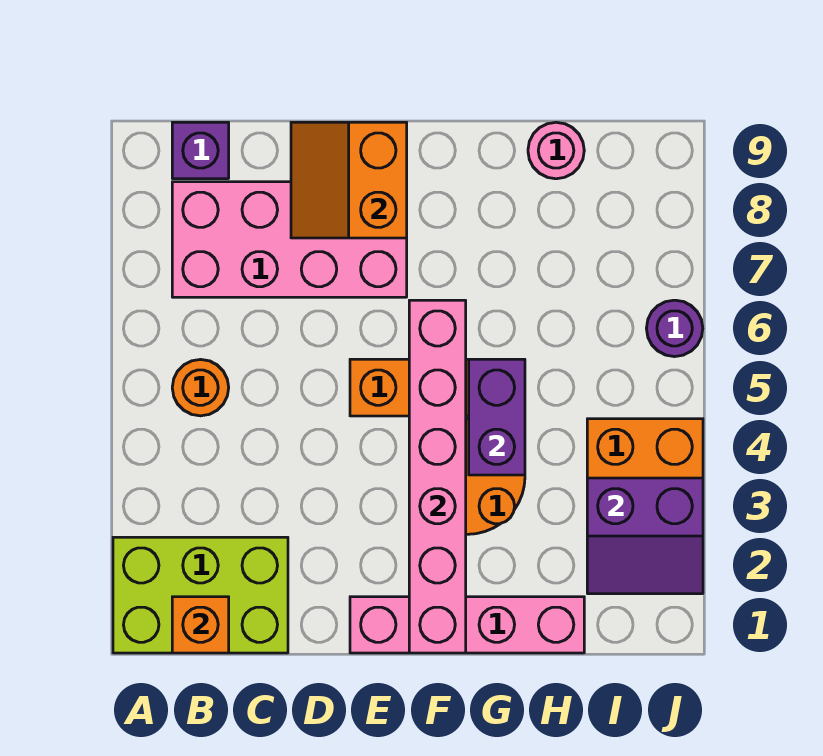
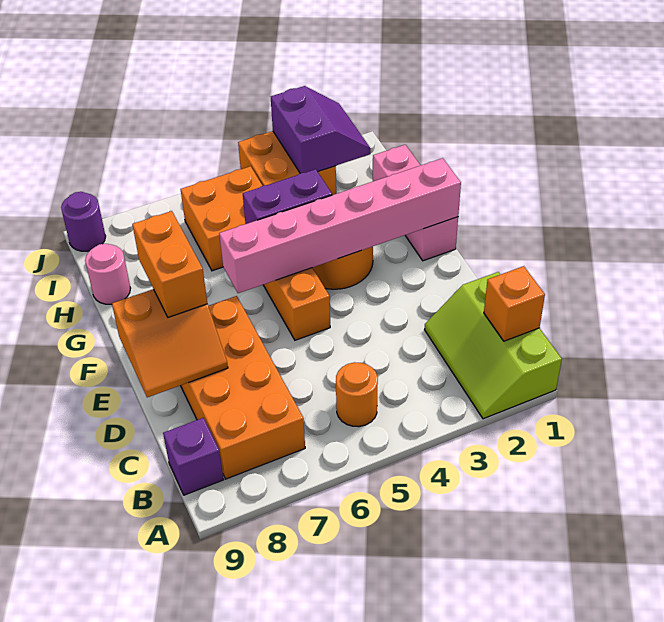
lime 2x3 brick [113,537,288,653] -> lime 2x3 slope [425,272,562,419]
pink 2x4 brick [172,182,407,297] -> orange 2x4 brick [181,296,305,479]
pink 1x4 brick [350,597,584,653] -> pink 1x3 brick [373,145,458,261]
none -> orange 1x2 brick [132,211,207,317]
none -> orange 2x2 brick [181,166,262,271]
purple 1x1 round brick [646,300,703,357] -> purple 1x1 round brick moved to [61,192,106,251]

